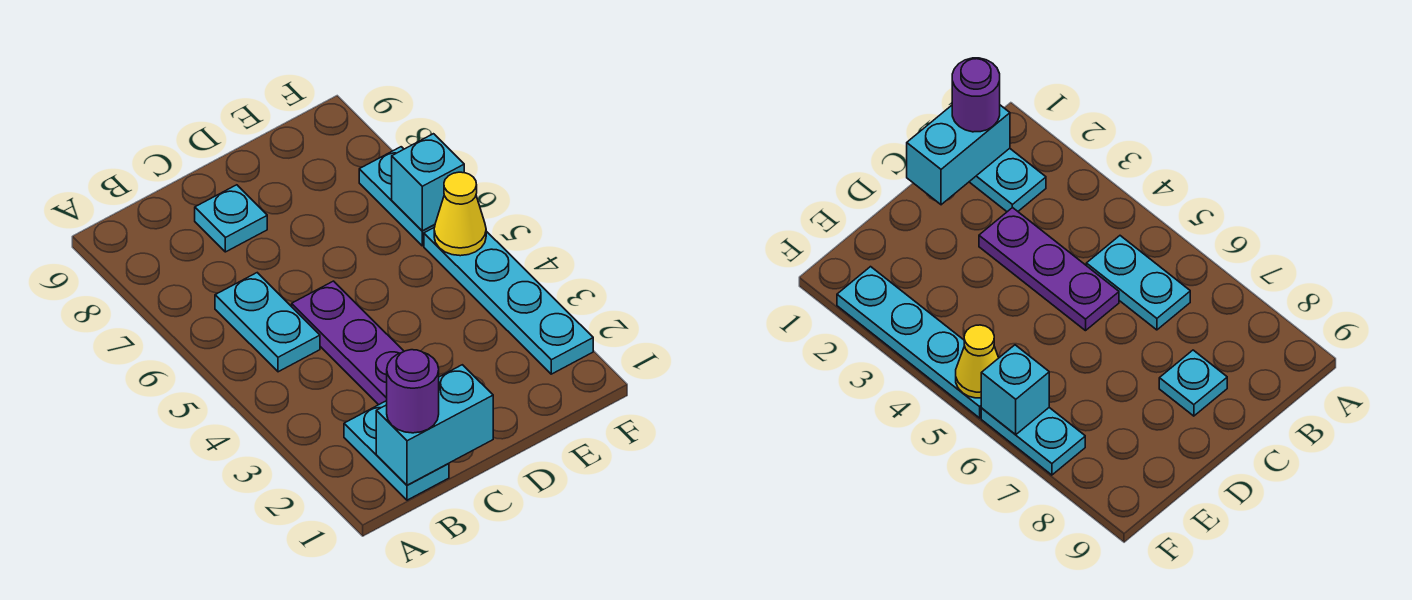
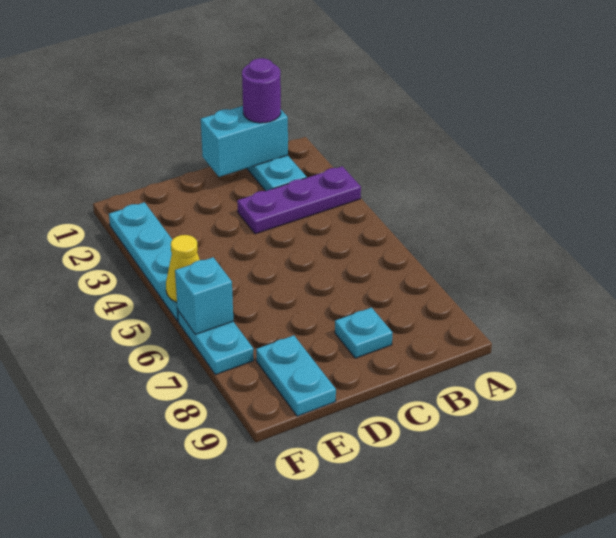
cyan 1x2 plate [215,273,320,372] -> cyan 1x2 plate moved to [256,335,336,416]
purple 1x3 plate [292,281,404,405] -> purple 1x3 plate turned to [237,166,361,234]

